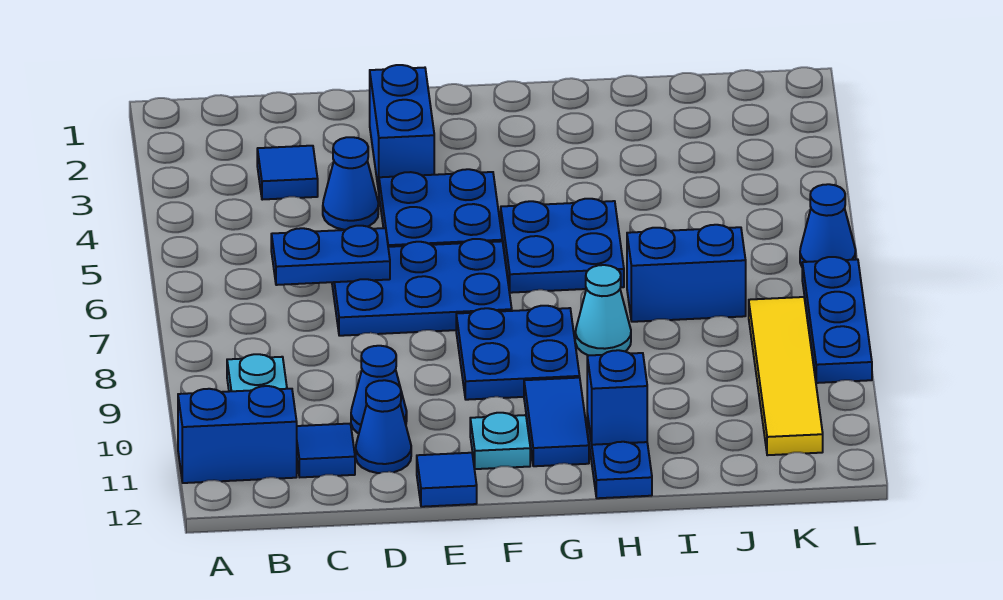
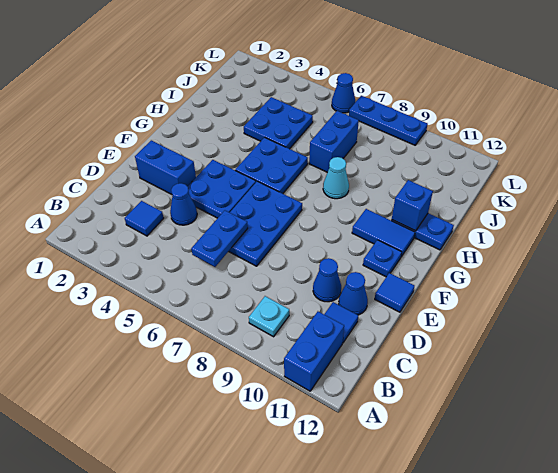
blue 2x2 plate [456,306,580,400] -> blue 2x2 plate moved to [244,97,313,149]
cyan 1x1 plate [470,413,530,469] -> blue 1x1 plate [363,240,402,277]
yellow 1x4 tile [749,297,823,455] -> none

